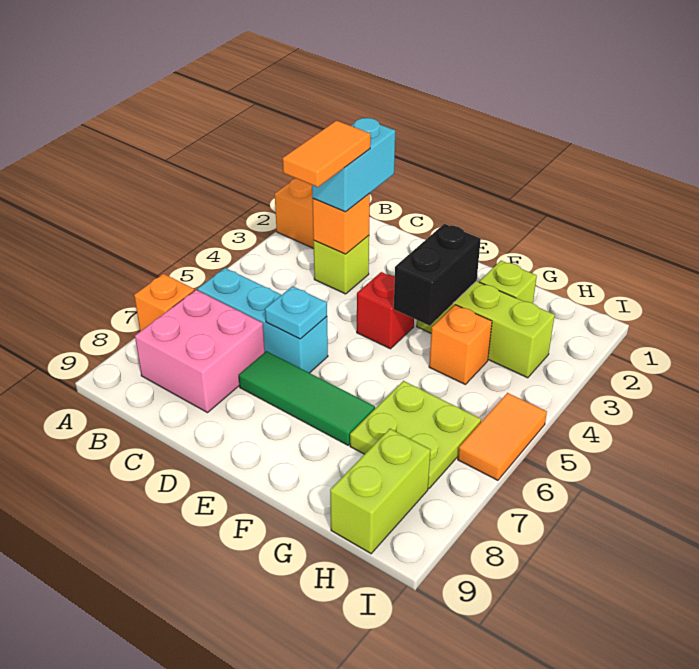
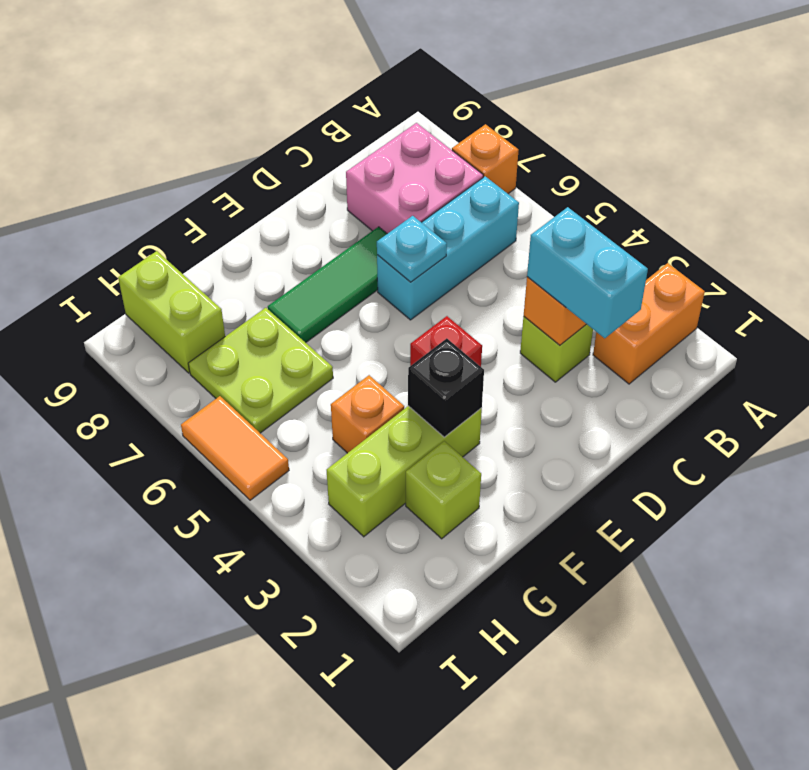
orange 1x2 tile [283,121,371,187] -> none
black 1x2 brick [394,224,481,326] -> black 1x1 brick [408,338,484,437]

